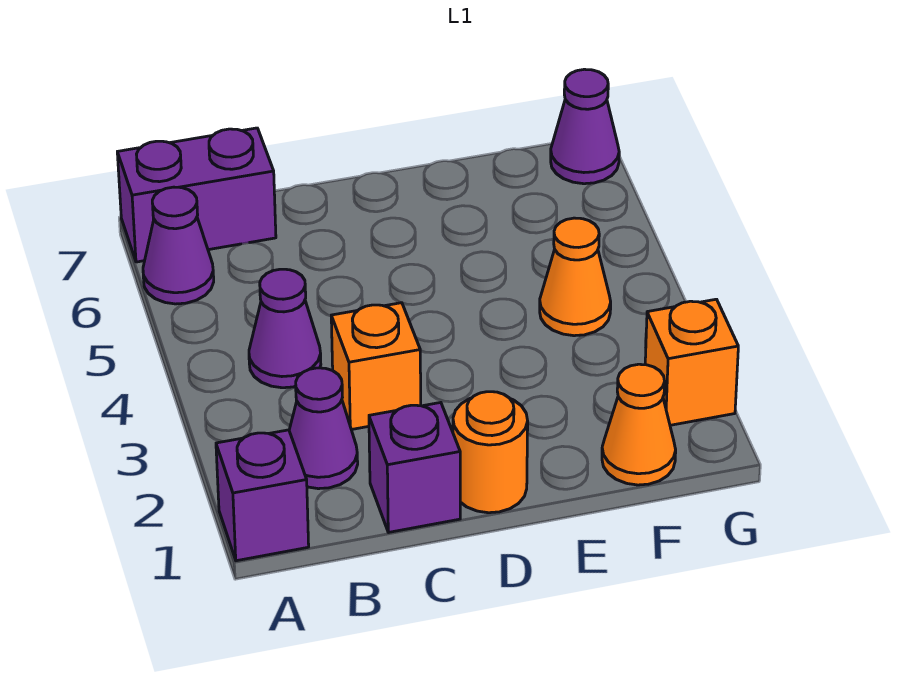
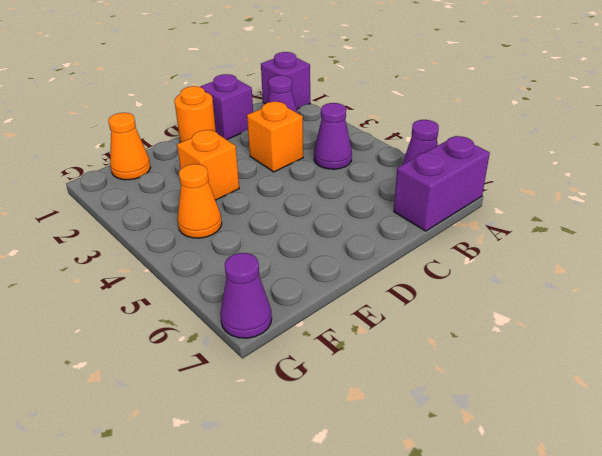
orange 1x1 brick [645,299,738,425] -> orange 1x1 brick moved to [177,130,239,200]

